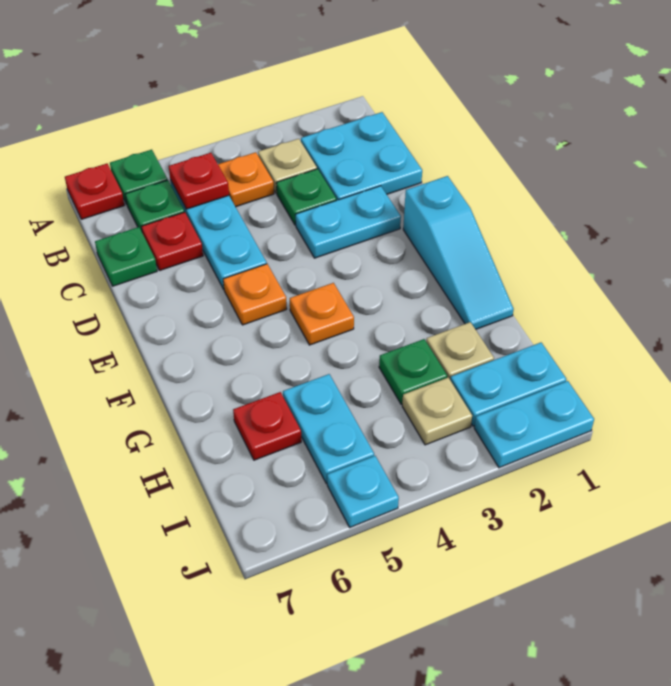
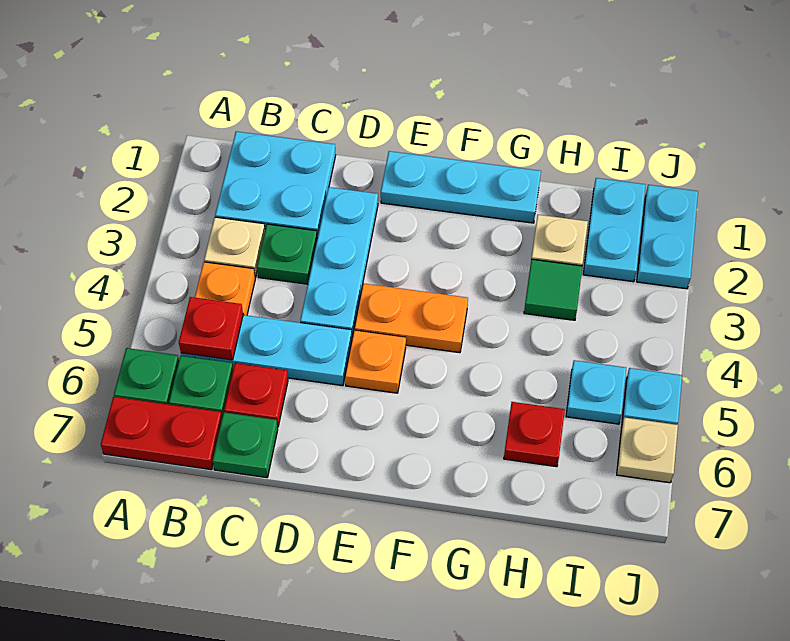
red 1x1 plate [65,164,124,219] -> red 1x2 plate [101,397,222,470]
cyan 1x2 plate [295,186,401,258] -> cyan 1x3 plate [300,187,378,337]
cyan 1x3 slope [403,176,514,329] -> cyan 1x3 plate [381,151,541,223]
orange 1x1 plate [290,283,354,345] -> orange 1x2 plate [354,283,468,353]
green 1x1 plate [379,339,447,404] -> green 1x1 tile [524,259,582,320]
cyan 1x2 plate [283,374,374,483] -> cyan 1x1 plate [566,360,626,424]
tan 1x1 plate [402,378,472,445] -> tan 1x1 plate moved to [617,417,678,483]

